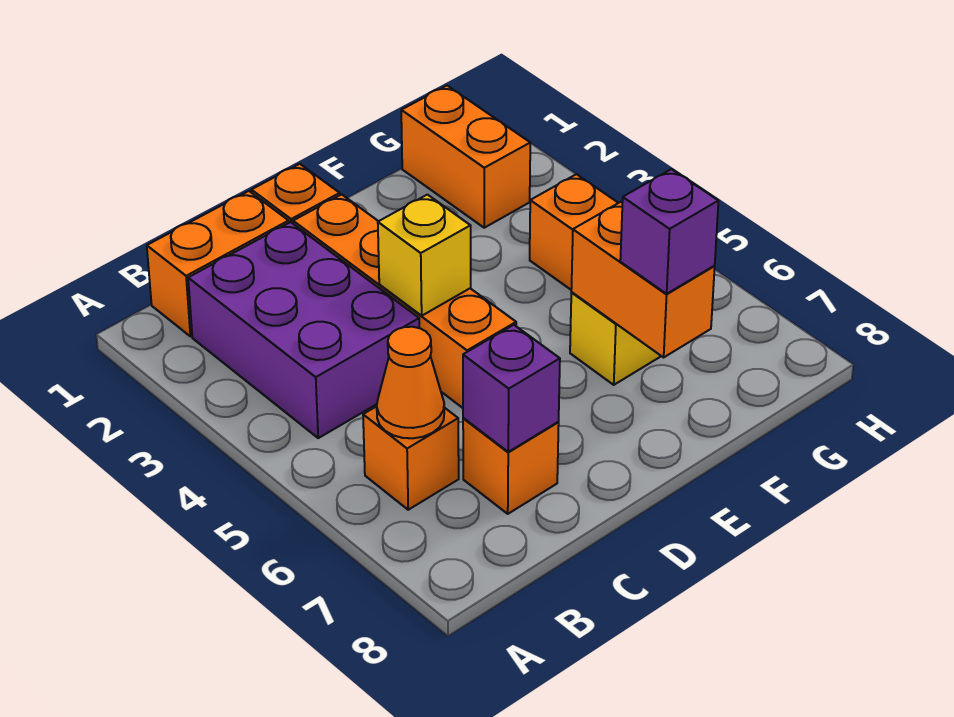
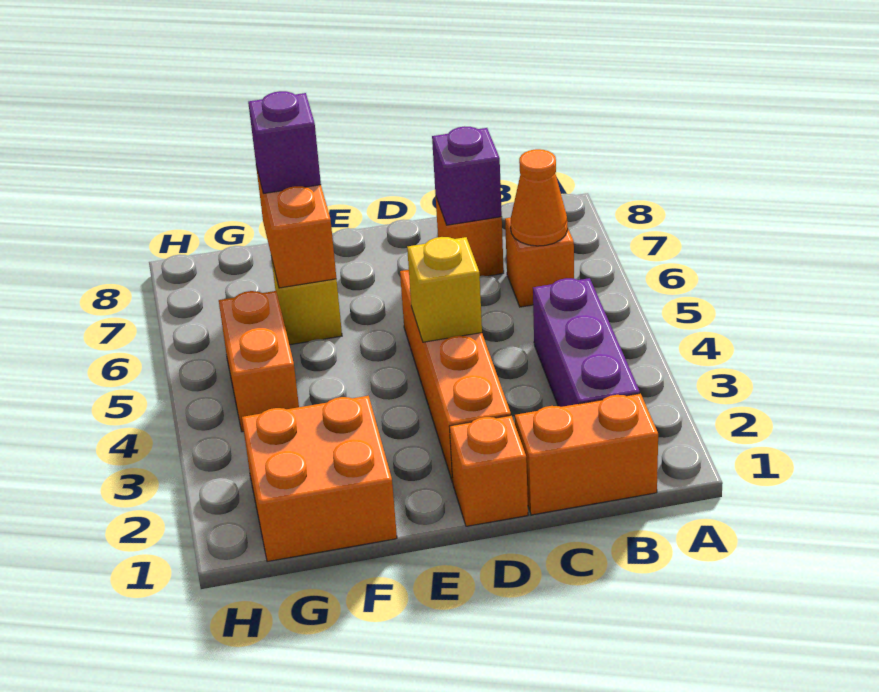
purple 2x3 brick [188,222,419,438] -> purple 1x3 brick [533,278,640,407]
orange 1x2 brick [401,86,530,228] -> orange 2x2 brick [242,396,397,562]

